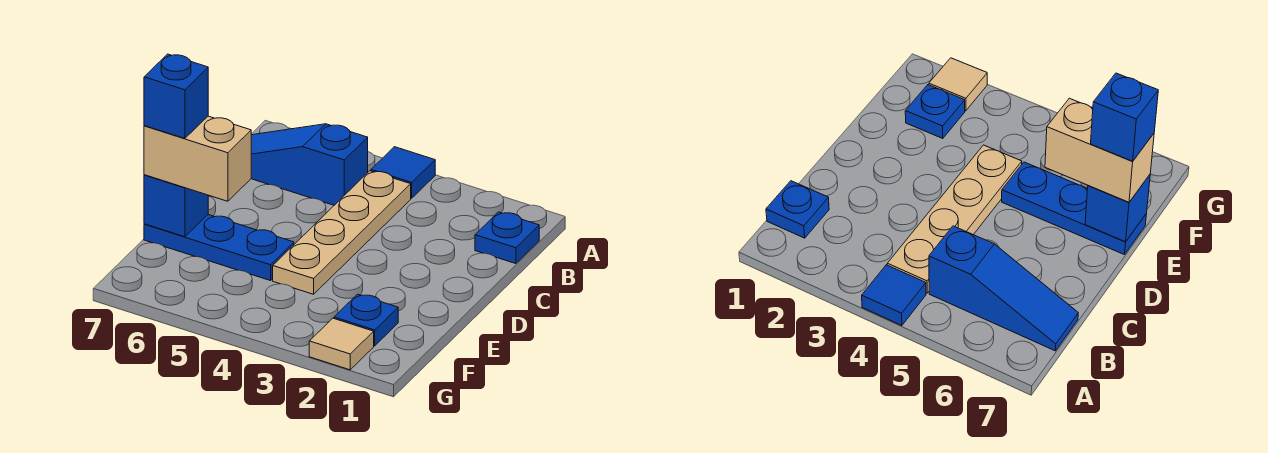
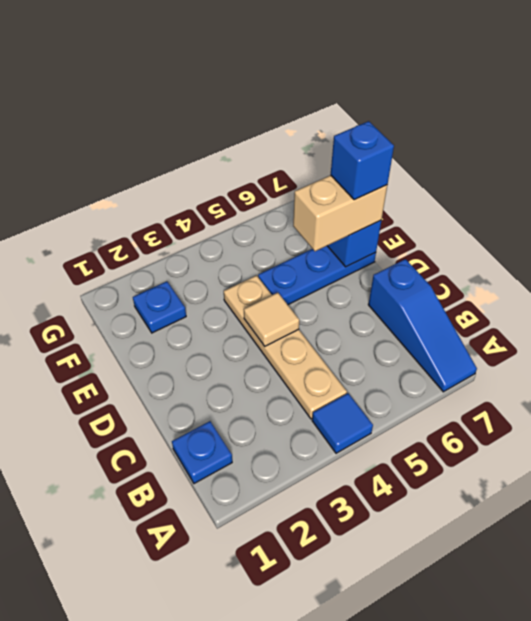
blue 1x3 slope [251,124,368,205] -> blue 1x3 slope turned to [368,259,477,392]
tan 1x1 tile [309,318,374,370] -> tan 1x1 tile moved to [244,293,299,346]

